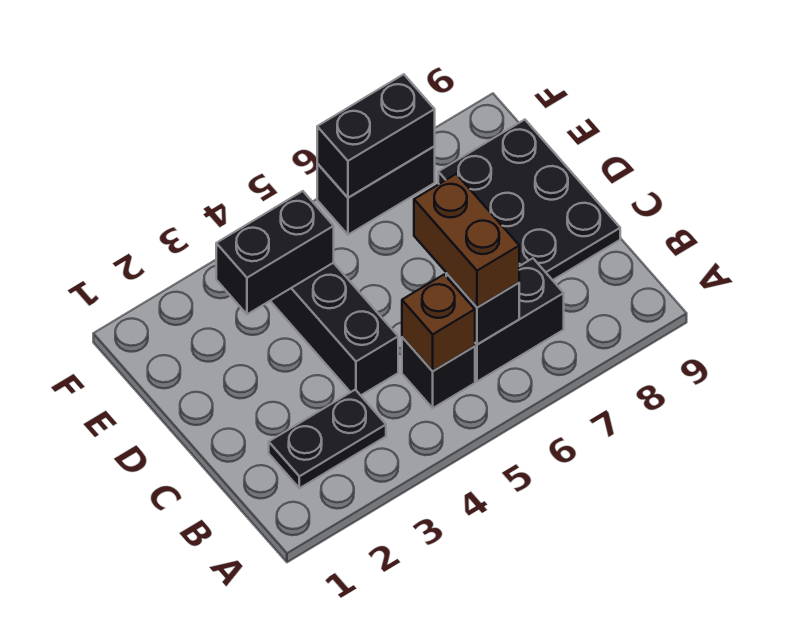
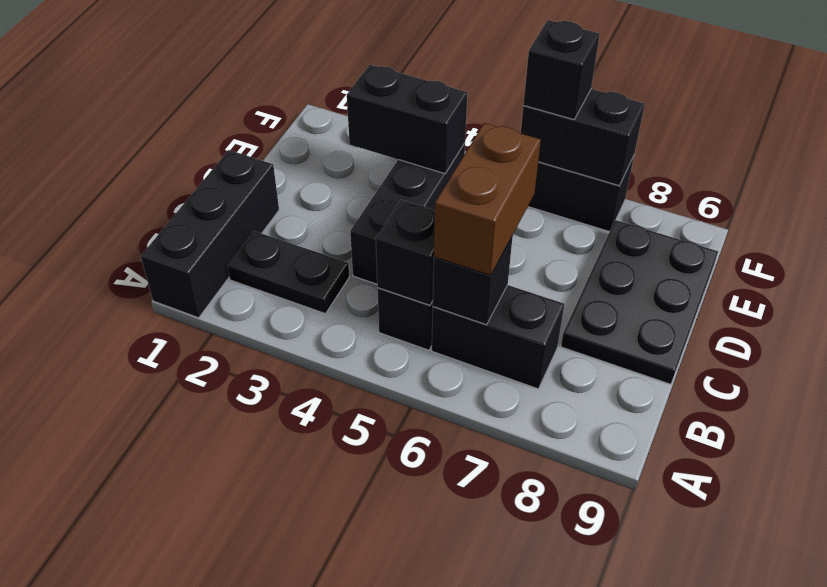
none -> black 1x3 brick [141,150,279,318]
brown 1x1 brick [402,275,475,371] -> black 1x1 brick [376,200,435,305]
none -> black 1x1 brick [523,20,600,120]

